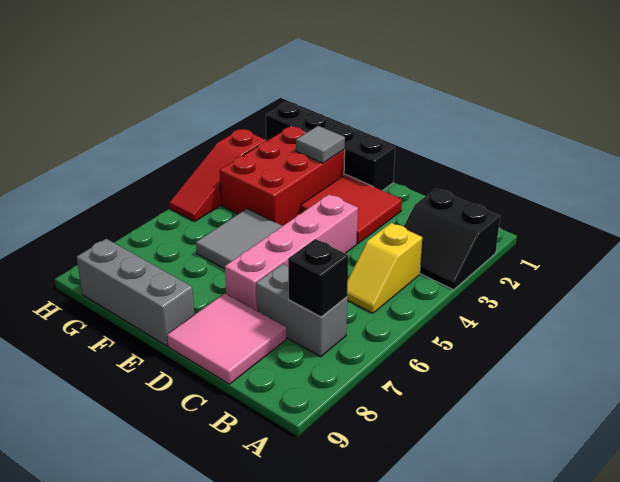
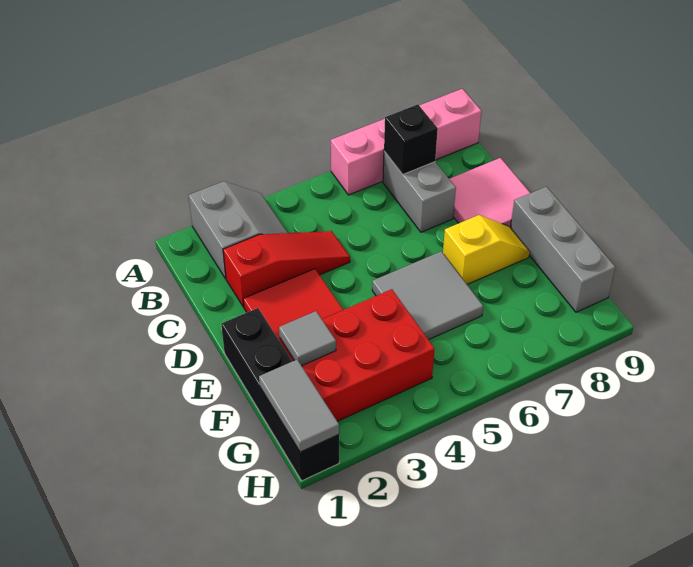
black 2x2 slope [404,189,500,290] -> grey 2x2 slope [188,181,288,279]
yellow 1x2 slope [347,223,422,313] -> yellow 1x2 slope moved to [443,215,530,284]
pink 1x4 brick [225,194,358,311] -> pink 1x4 brick moved to [331,89,481,195]
none -> grey 1x2 tile [259,360,339,452]
red 1x3 slope [169,129,266,221] -> red 1x3 slope moved to [223,231,350,307]

